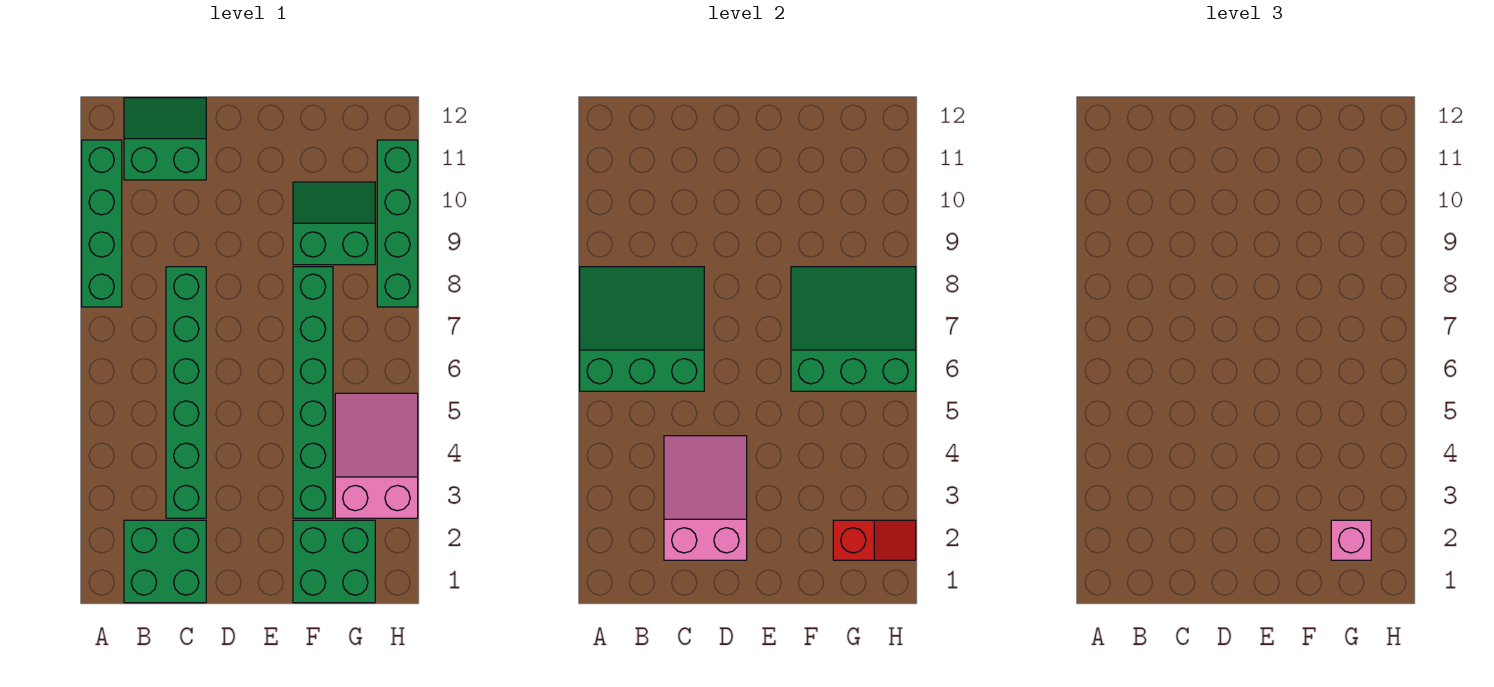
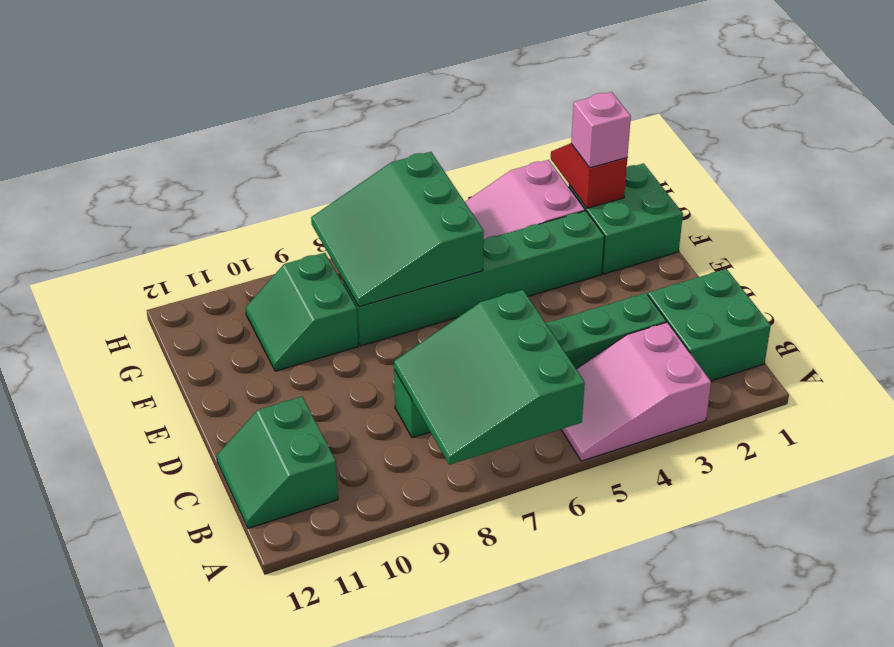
green 1x4 brick [82,140,122,307] -> none
pink 2x3 slope [664,436,747,560] -> pink 2x3 slope moved to [561,322,711,461]
green 1x4 brick [377,140,418,307] -> none

